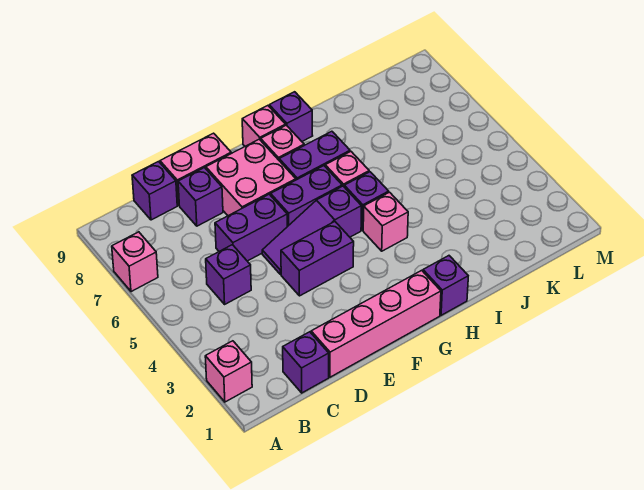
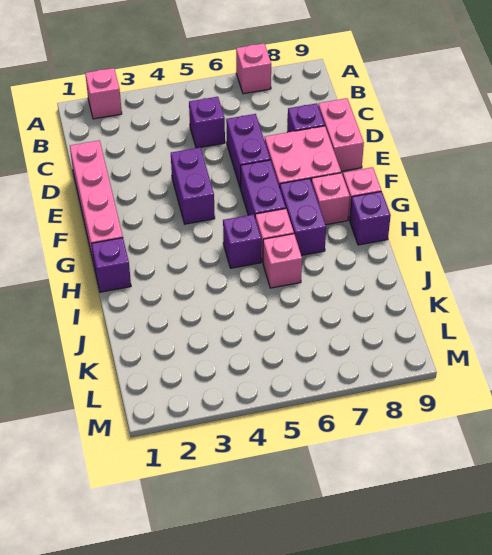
purple 1x1 brick [283,332,329,393] -> none
purple 1x1 brick [132,162,177,220] -> none
purple 1x3 slope [262,186,361,274] -> none
pink 1x1 brick [363,192,408,251] -> pink 1x1 brick moved to [263,234,302,288]

